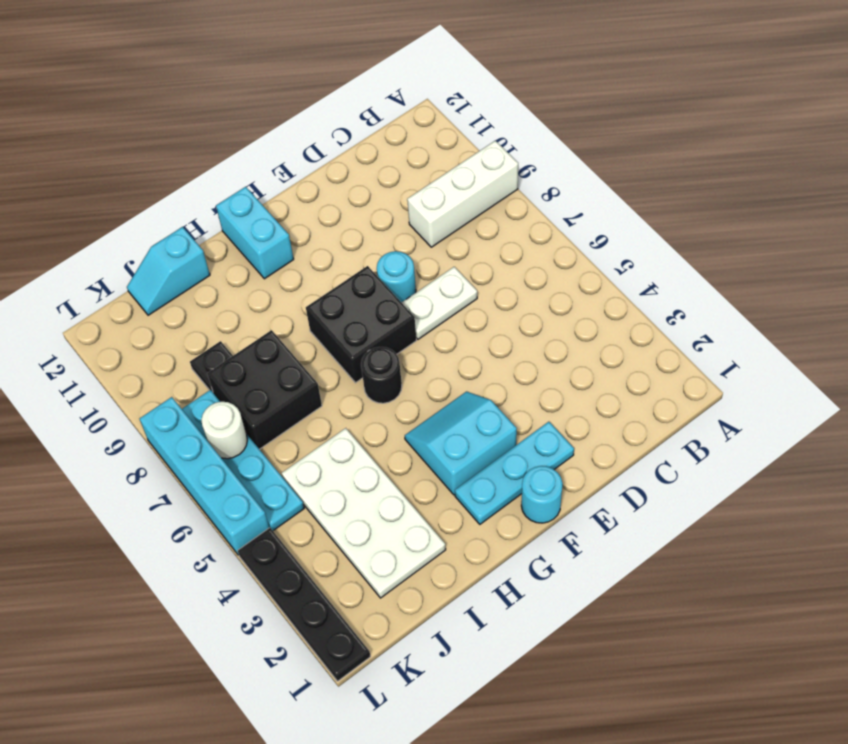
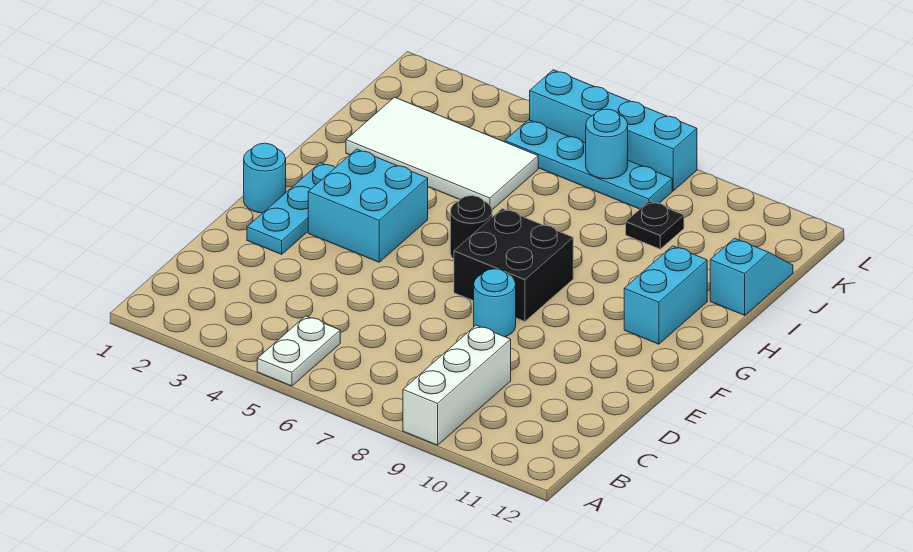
white 1x2 plate [401,267,477,339] -> white 1x2 plate moved to [257,316,340,386]
cyan 2x2 slope [405,392,517,495] -> cyan 2x2 brick [308,149,428,262]
cyan 1x2 brick [216,187,294,279] -> cyan 1x2 brick turned to [624,246,707,344]
white 2x4 plate [282,428,446,598] -> white 2x4 tile [346,97,538,210]
black 2x2 brick [207,330,322,449] -> none
white 1x1 round brick [201,402,247,459] -> cyan 1x1 round brick [586,109,628,179]
black 1x4 plate [238,528,370,681] -> none

